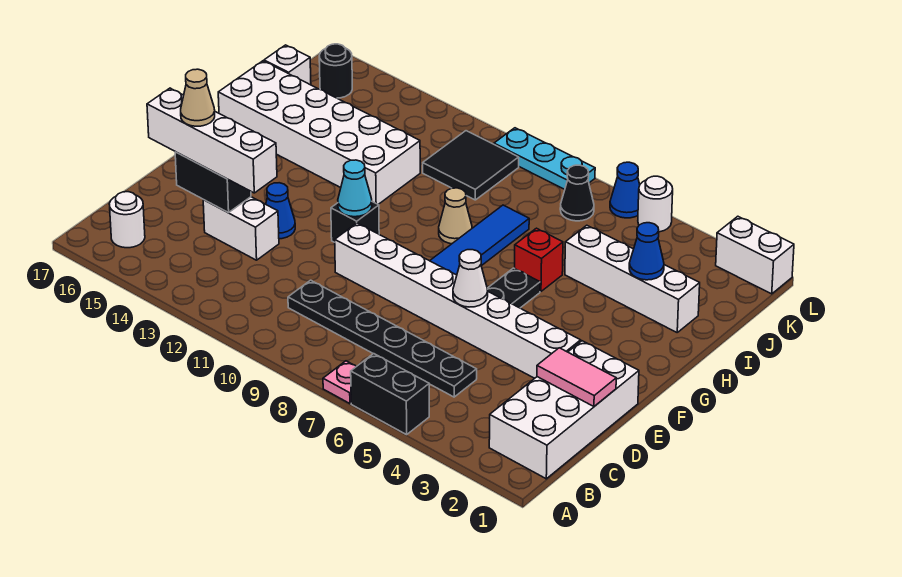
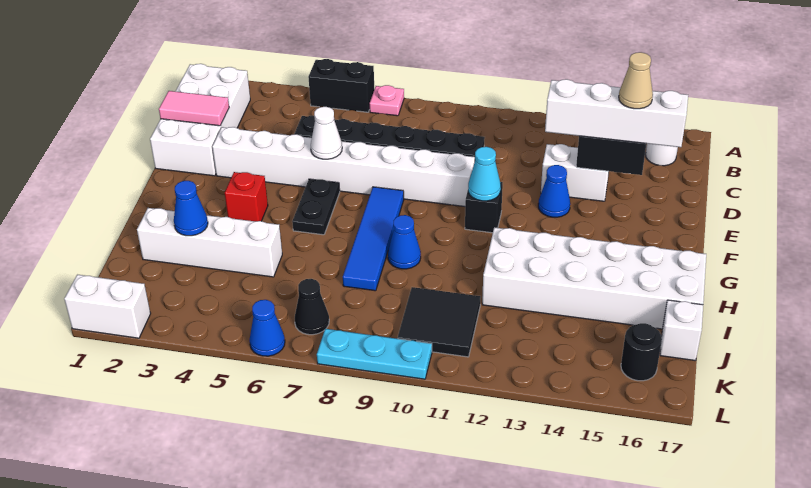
red 1x1 brick [515,228,563,291] -> red 1x1 brick moved to [225,172,268,221]
tan 1x1 cone [439,188,472,244] -> blue 1x1 cone [388,215,421,269]
white 1x1 round brick [638,176,673,232] -> none

